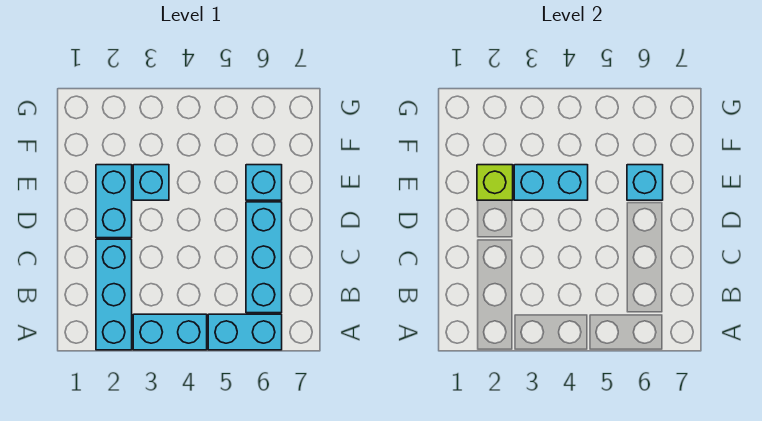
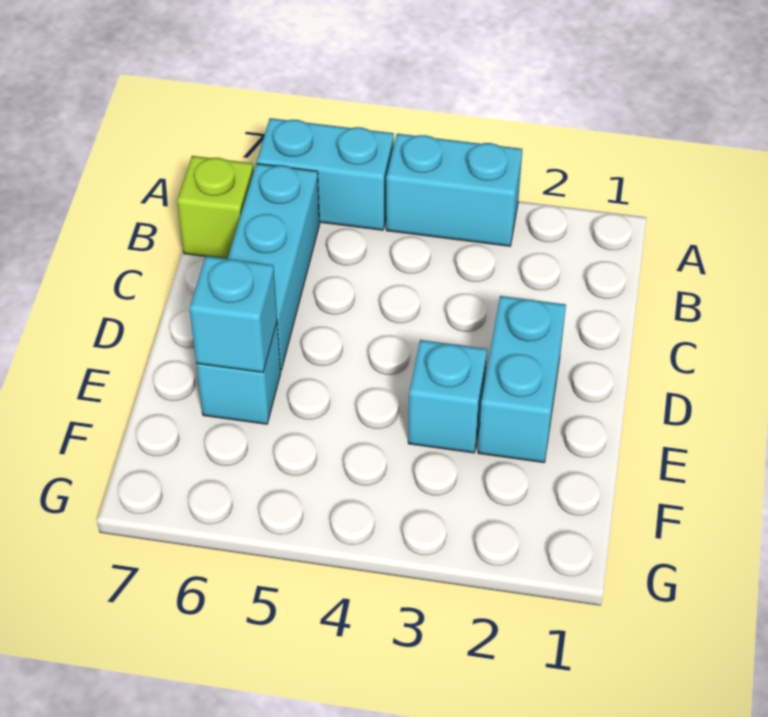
cyan 1x3 brick [96,239,132,350] -> none
lime 1x1 brick [477,165,513,200] -> lime 1x1 brick moved to [177,156,254,259]
cyan 1x2 brick [514,165,588,200] -> none

